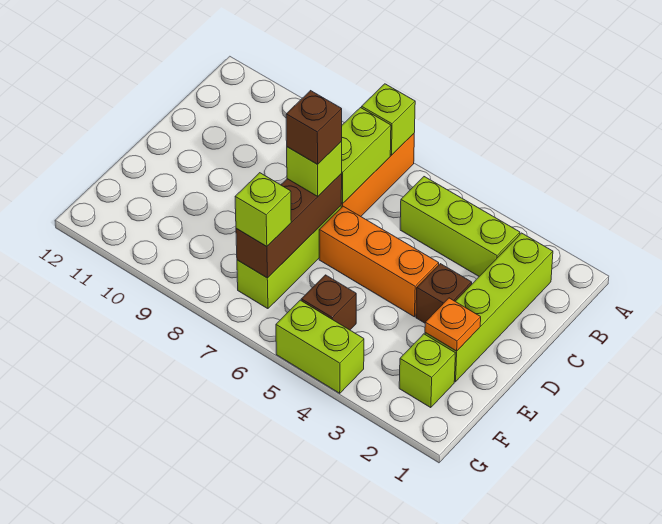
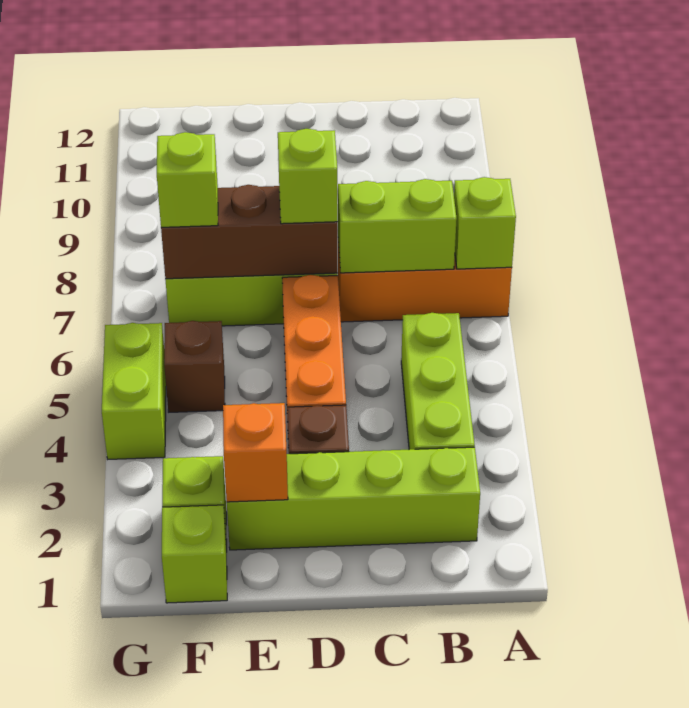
brown 1x1 brick [286,91,342,164] -> none
orange 1x1 plate [425,298,481,351] -> orange 1x1 brick [223,403,288,502]
none -> lime 1x1 brick [162,505,227,603]

